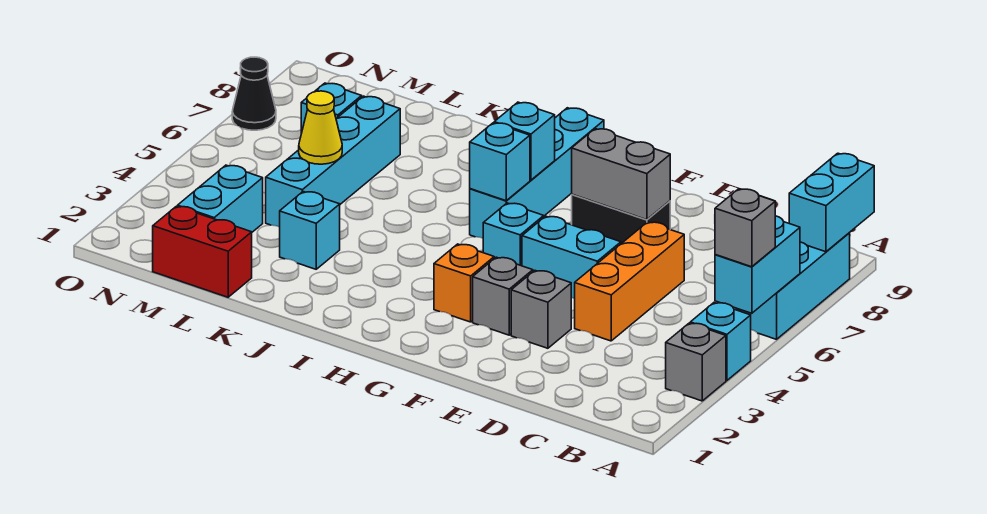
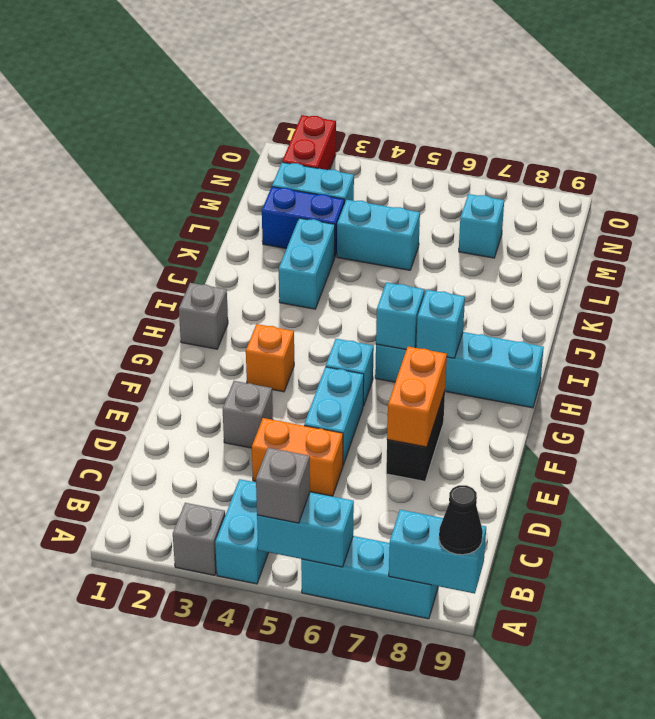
cyan 1x1 brick [690,303,751,380] -> cyan 1x2 brick [215,479,269,584]
orange 1x3 brick [575,222,684,341] -> orange 1x2 brick [252,418,343,496]
grey 1x2 brick [572,129,670,220] -> orange 1x2 brick [387,347,447,447]
grey 1x1 brick [473,257,533,335] -> grey 1x1 brick moved to [179,283,228,349]
cyan 1x1 brick [280,192,340,269] -> cyan 1x2 brick [279,218,335,309]
red 1x2 brick [153,206,252,297] -> red 1x2 brick moved to [282,115,336,170]
none -> blue 1x2 brick [262,187,344,256]
cyan 1x4 brick [266,96,400,227] -> cyan 1x2 brick [337,200,420,270]
yellow 1x1 cone [299,91,342,164] -> none
black 1x1 cone [232,57,276,130] -> black 1x1 cone moved to [439,485,483,555]

